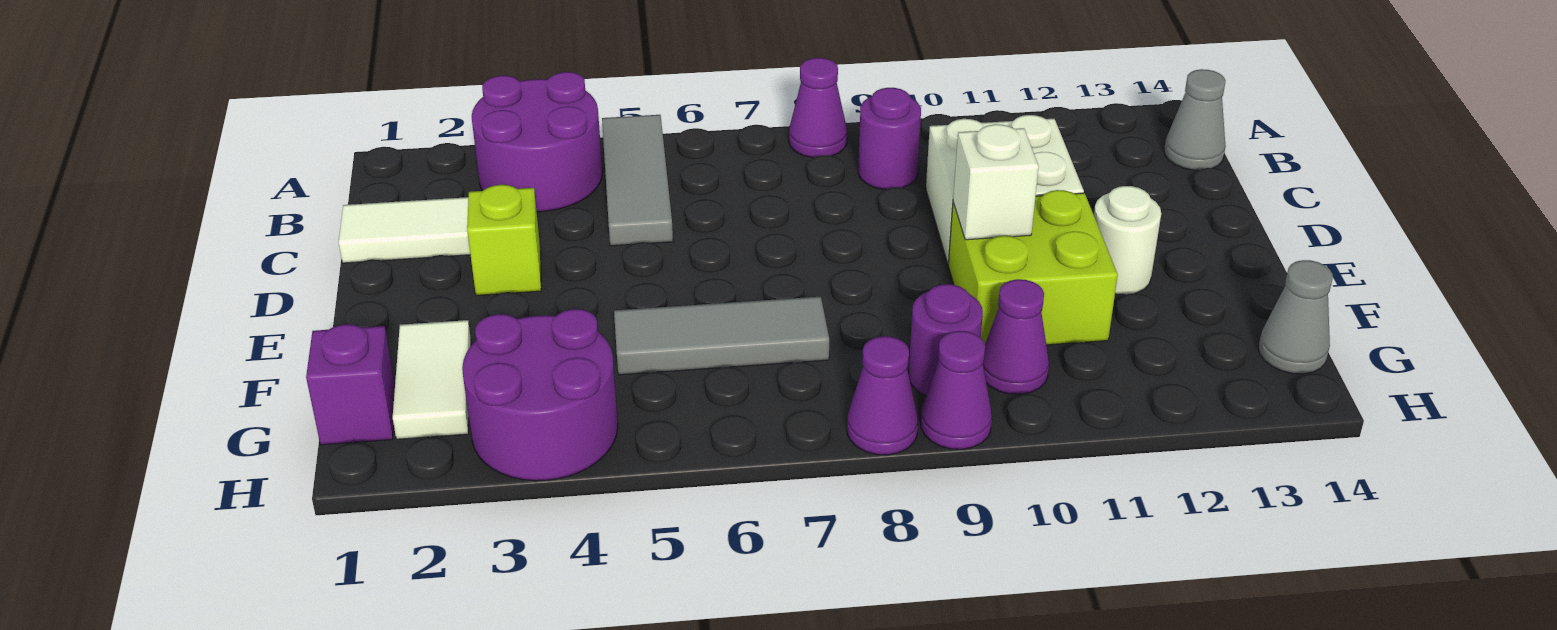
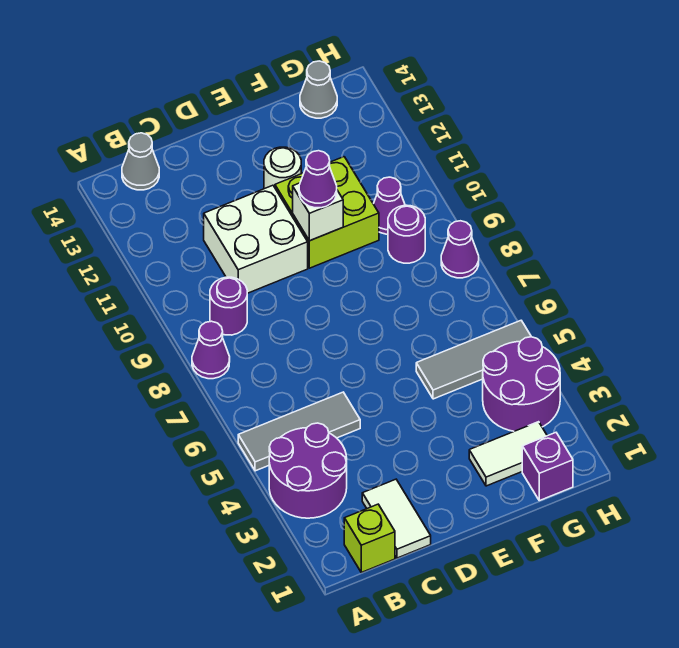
lime 1x1 brick [467,185,541,295] -> lime 1x1 brick moved to [344,504,395,572]
grey 1x3 tile [614,297,829,375] -> grey 1x3 tile turned to [416,321,531,399]
purple 1x1 cone [921,331,992,449] -> purple 1x1 cone moved to [299,151,337,208]

